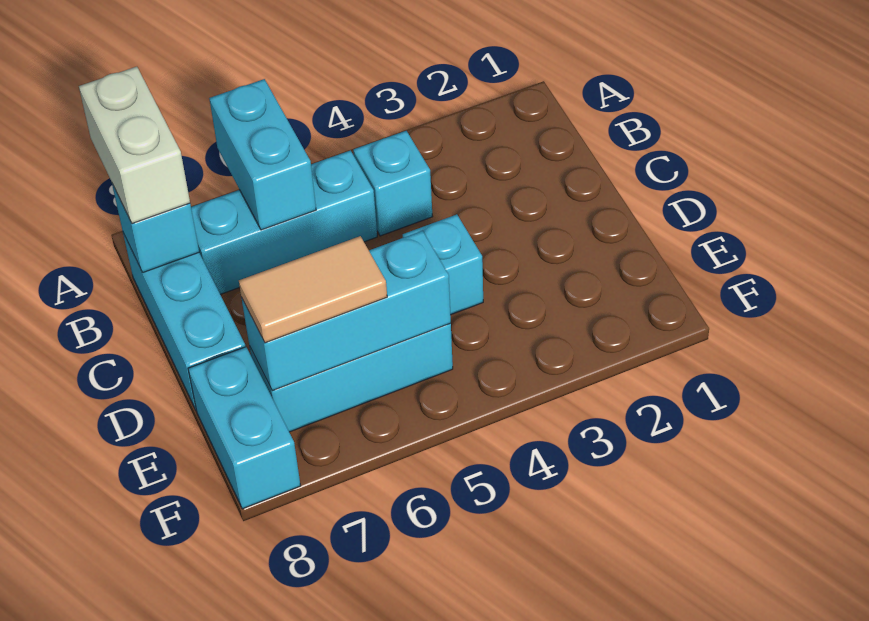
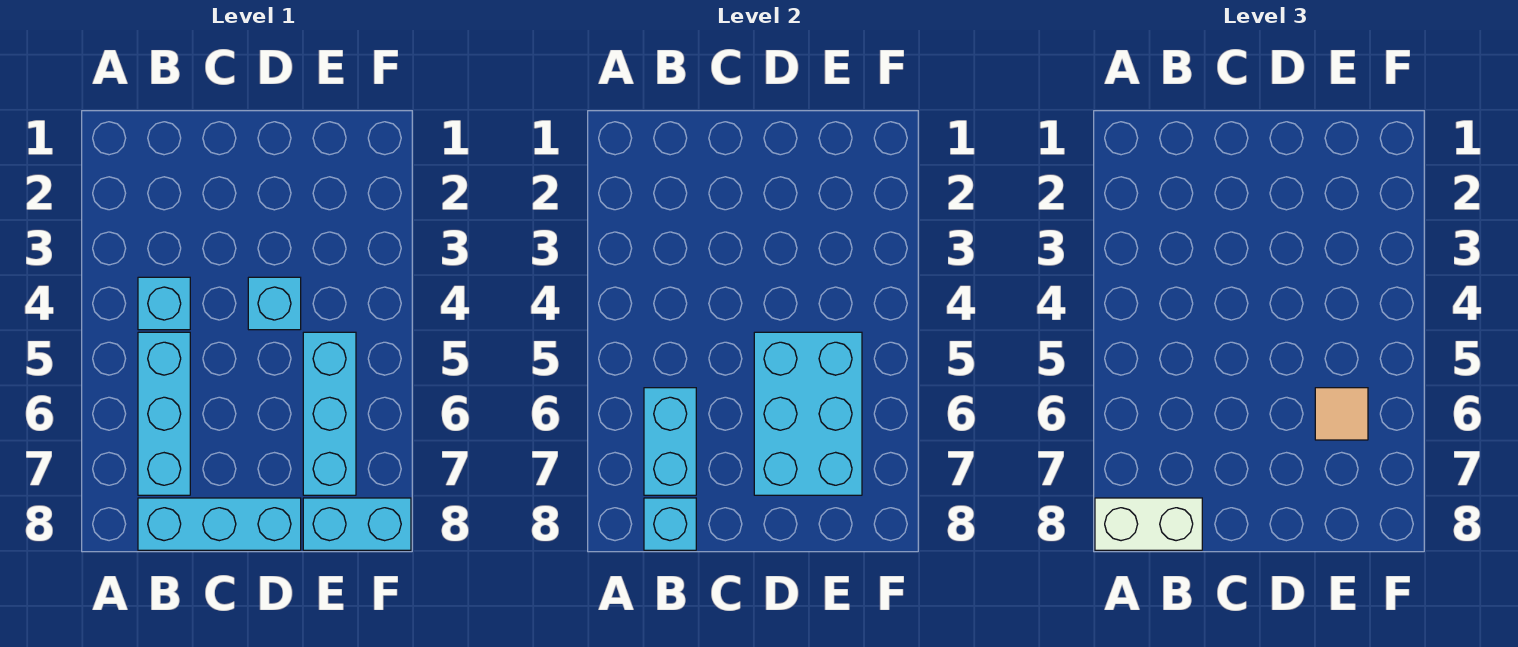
cyan 1x2 brick [209,79,316,230] -> cyan 1x2 brick turned to [644,388,696,495]
cyan 1x3 brick [242,231,451,391] -> cyan 2x3 brick [754,332,862,495]
tan 1x2 tile [239,236,387,343] -> tan 1x1 tile [1315,388,1368,440]

